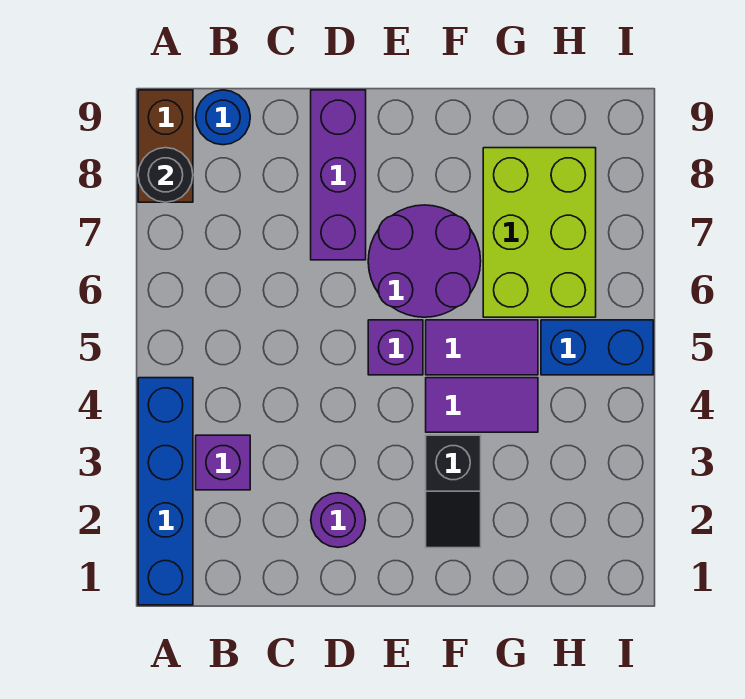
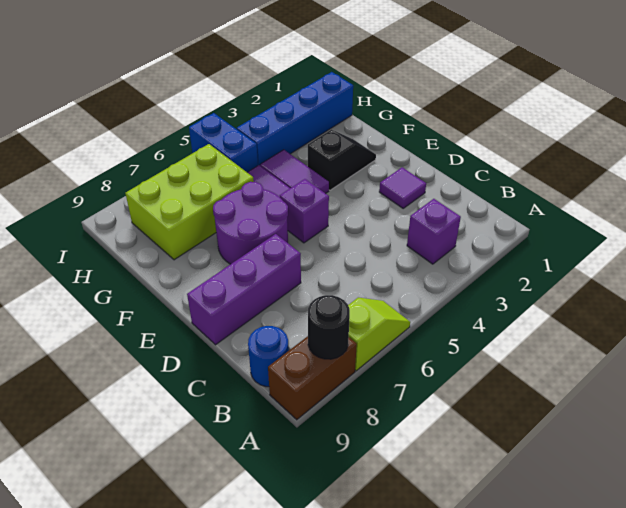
blue 1x4 brick [138,378,193,605] -> blue 1x4 brick moved to [237,72,353,165]
none -> lime 1x2 slope [348,298,410,371]
purple 1x1 round brick [311,493,365,547] -> purple 1x1 tile [379,167,426,208]

